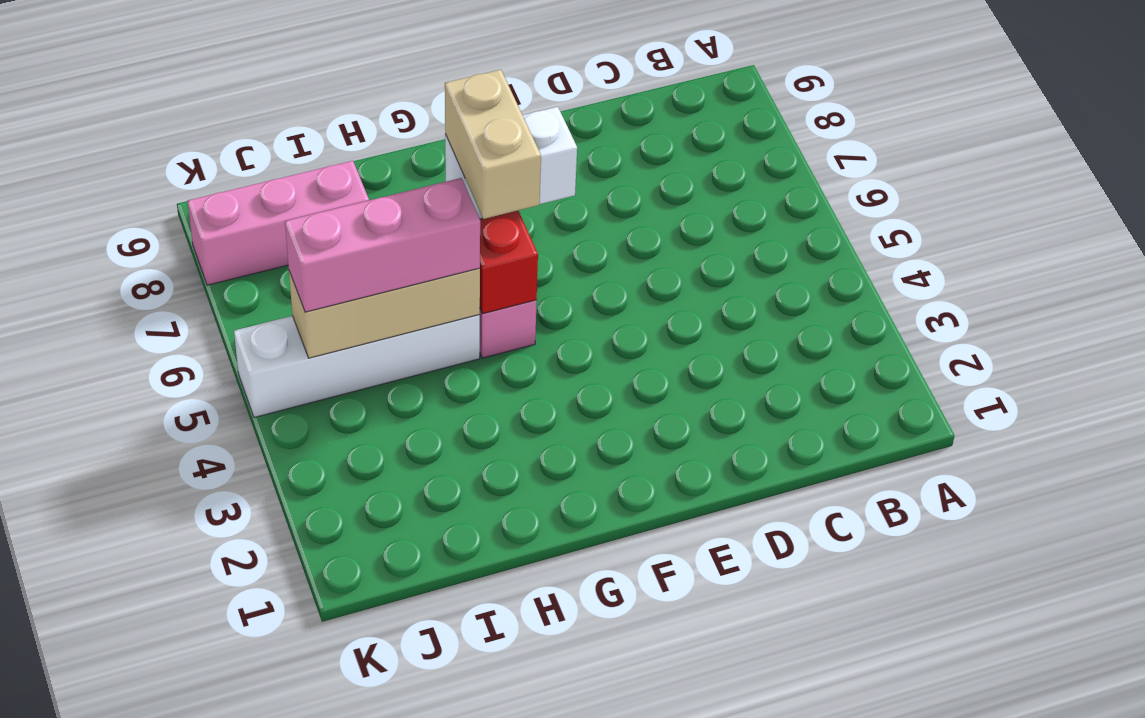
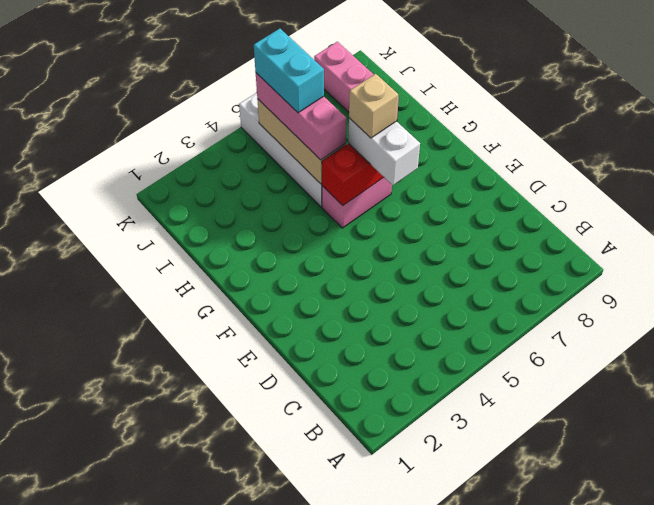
tan 1x2 brick [445,70,541,219] -> tan 1x1 brick [349,74,398,138]
none -> cyan 1x2 brick [254,29,324,113]

